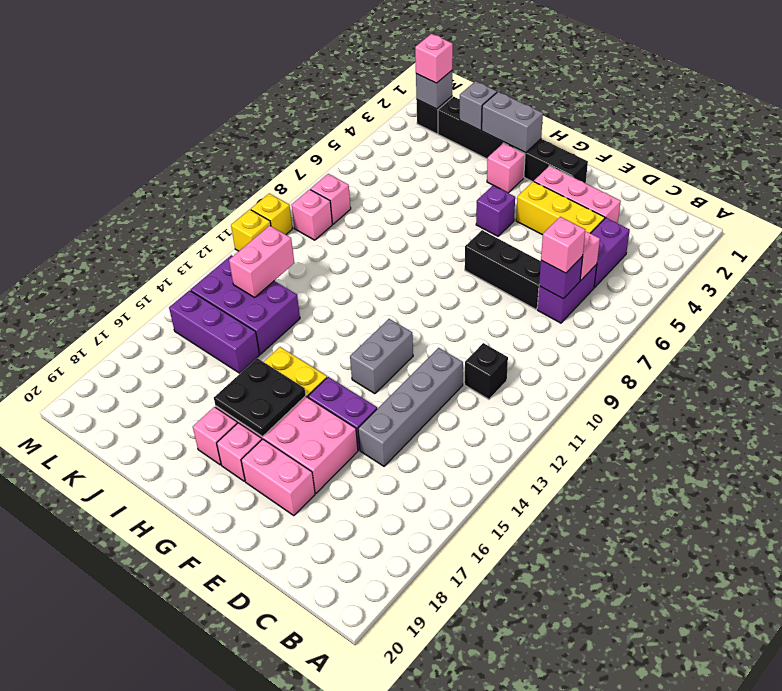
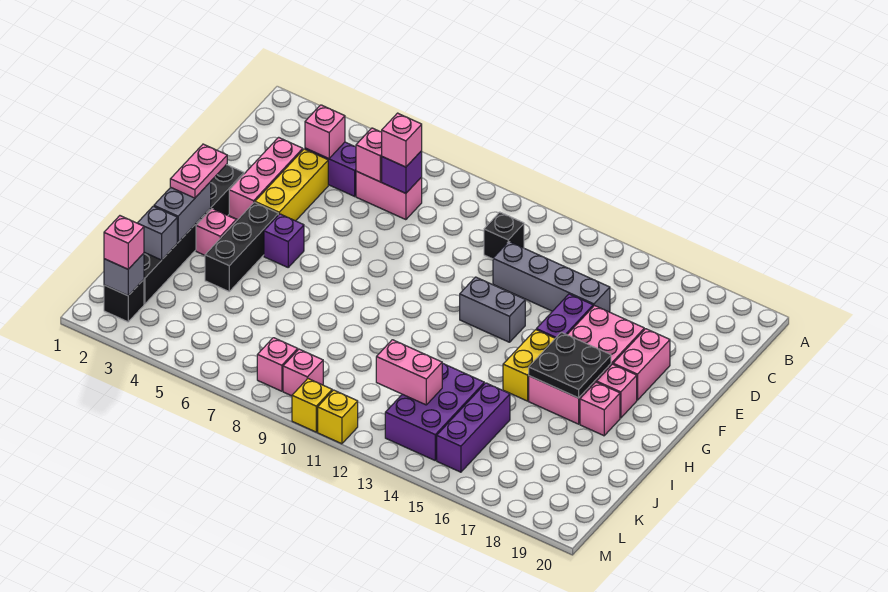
none -> pink 1x1 brick [305,105,345,159]
purple 1x2 brick [537,264,597,323] -> pink 1x2 brick [356,171,422,220]
black 1x3 brick [465,230,541,309] -> black 1x3 brick moved to [205,202,278,291]
none -> pink 1x2 plate [170,144,227,198]

